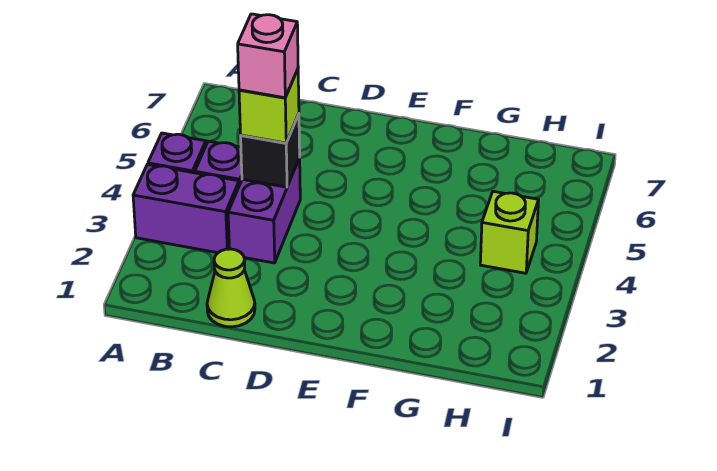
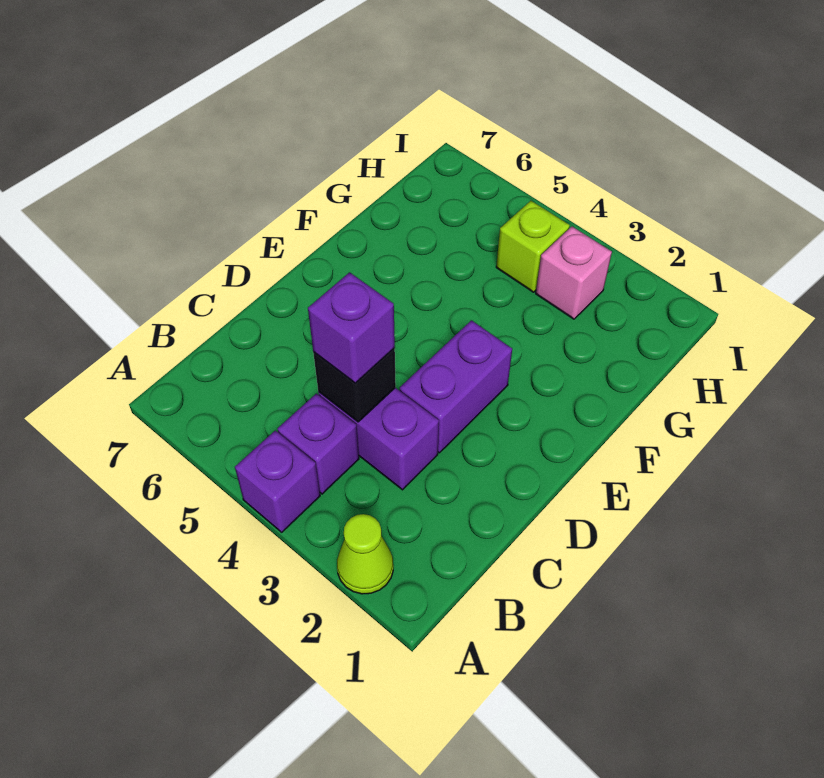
purple 1x2 brick [133,165,239,253] -> purple 1x2 brick moved to [400,320,512,453]
lime 1x1 cone [207,249,255,327] -> lime 1x1 cone moved to [337,514,393,594]
lime 1x1 brick [239,69,299,143] -> purple 1x1 brick [308,272,395,383]
pink 1x1 brick [238,14,298,98] -> pink 1x1 brick moved to [536,227,612,319]

